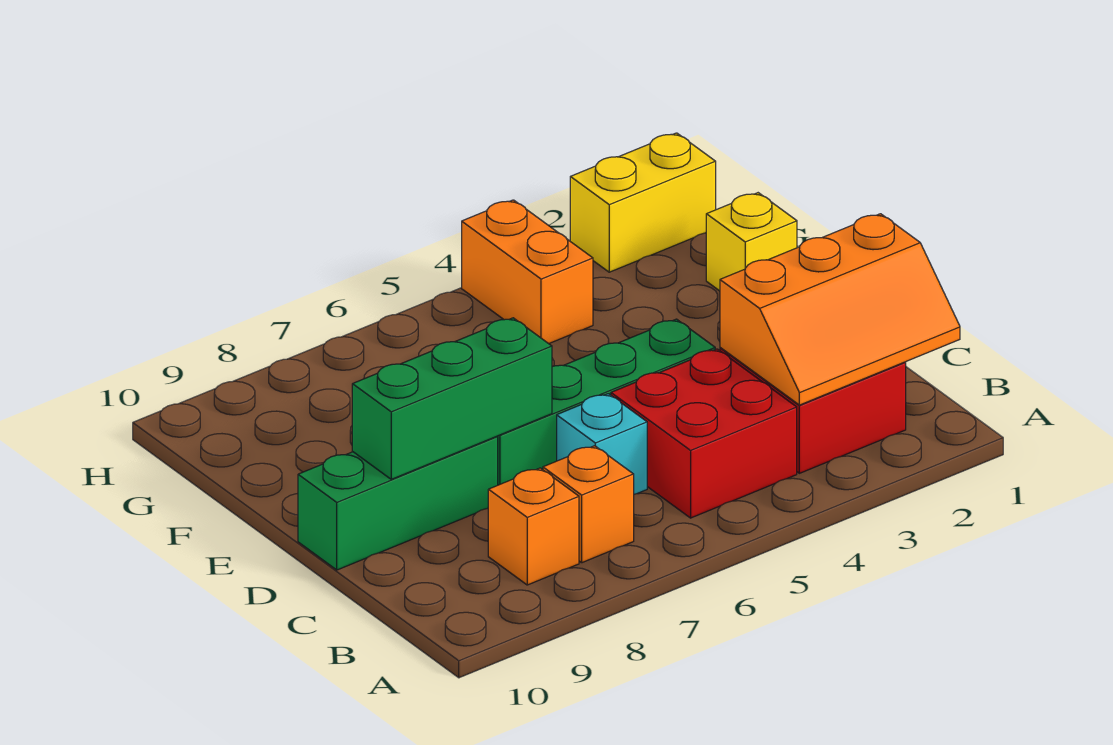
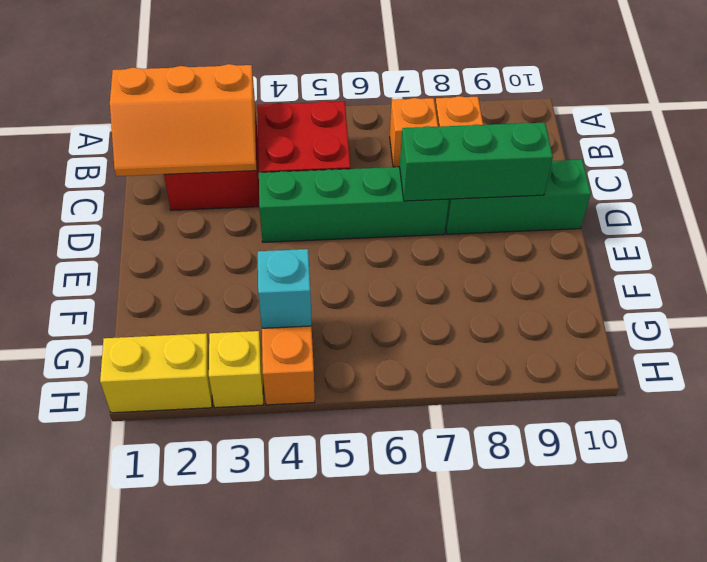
orange 2x3 slope [720,214,960,405] -> orange 2x3 slope turned to [110,64,256,176]
cyan 1x1 brick [557,394,647,494] -> cyan 1x1 brick moved to [258,249,312,328]
yellow 1x1 brick [706,193,797,291] -> yellow 1x1 brick moved to [209,331,263,408]

